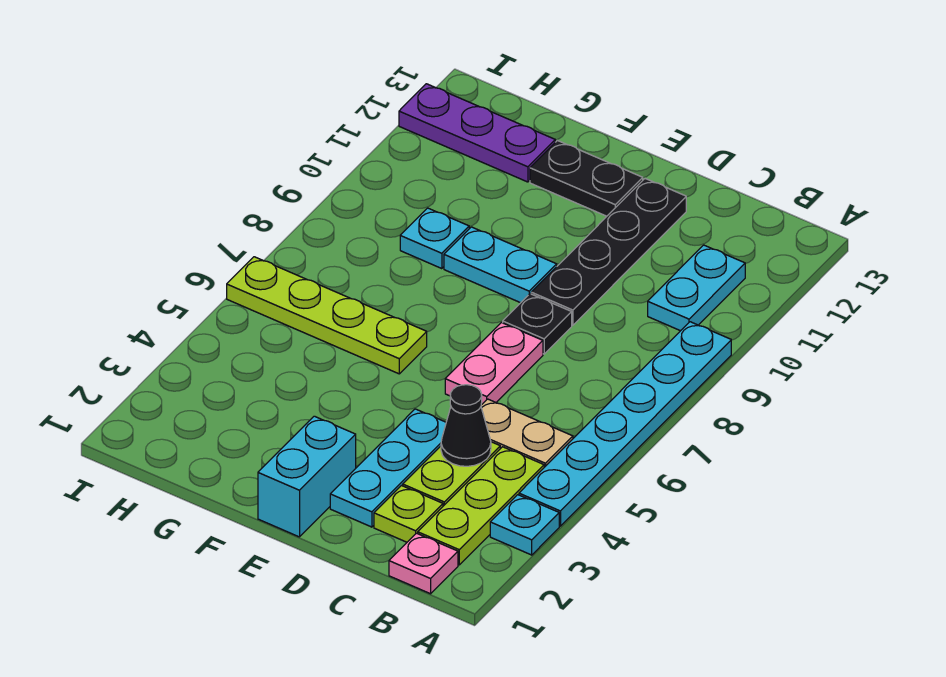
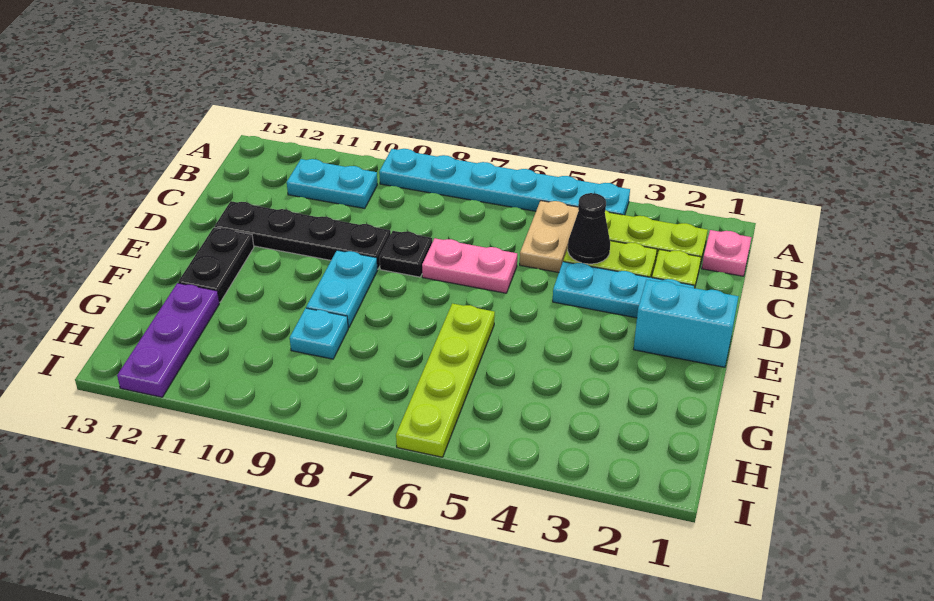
cyan 1x1 plate [490,495,559,555] -> none

